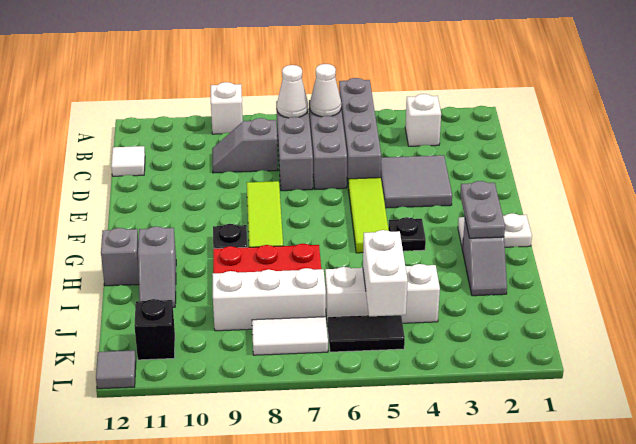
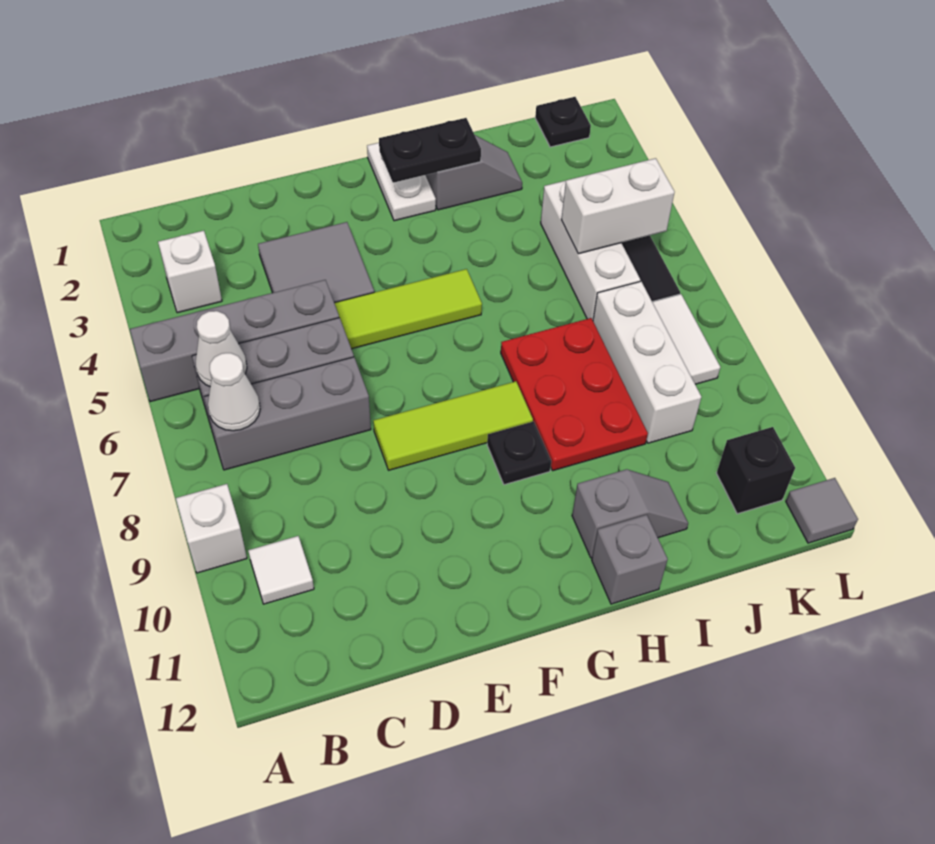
grey 1x2 slope [212,118,278,173] -> none
white 1x1 tile [111,146,145,176] -> white 1x1 tile moved to [248,536,314,604]
grey 1x2 plate [460,181,505,238] -> black 1x2 plate [379,118,481,183]
black 1x1 plate [388,217,426,251] -> black 1x1 plate moved to [535,97,591,147]

